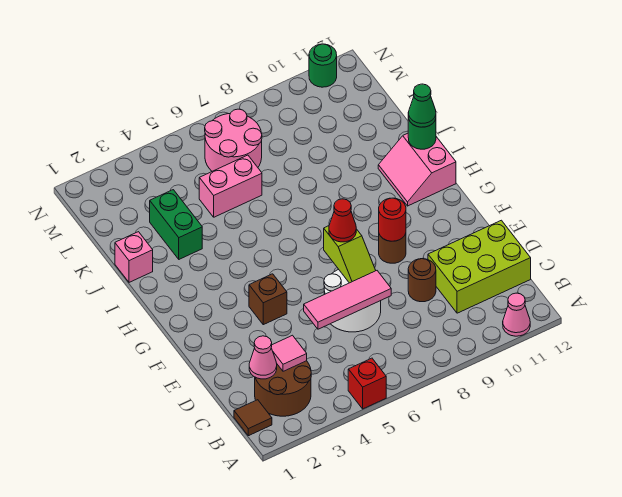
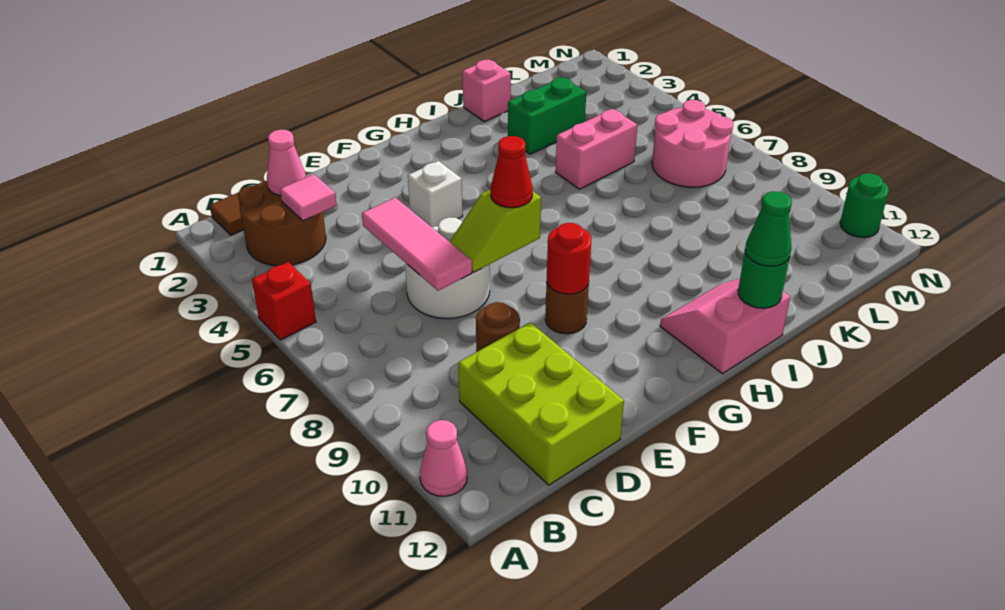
brown 1x1 brick [249,274,287,325] -> white 1x1 brick [408,161,463,227]
pink 1x2 brick [199,155,262,217] -> pink 1x2 brick turned to [556,109,637,189]

